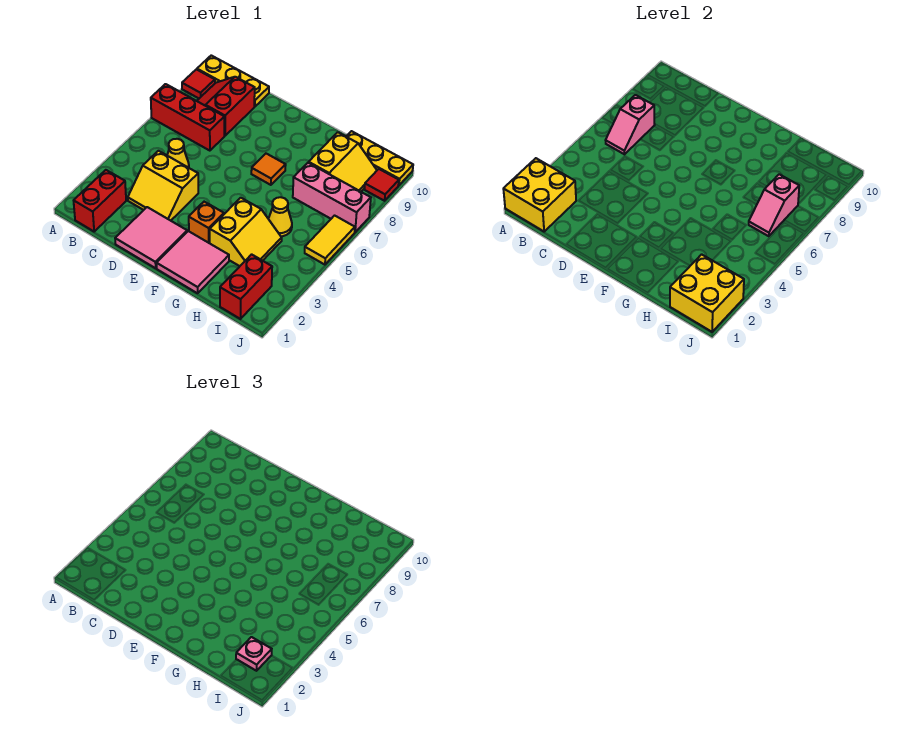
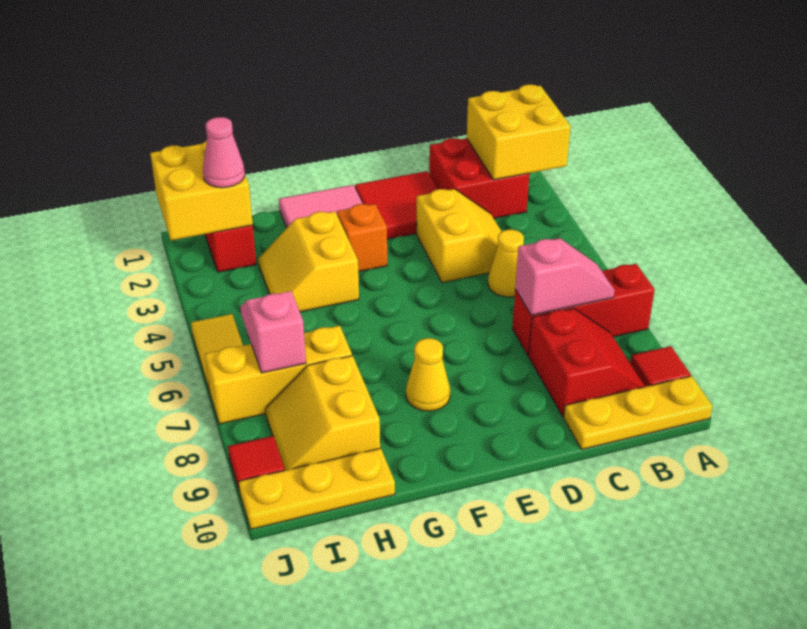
red 1x2 brick [74,170,126,231] -> red 2x2 brick [429,138,529,218]
pink 1x2 slope [606,95,655,154] -> pink 1x2 slope turned to [515,238,615,315]
yellow 2x2 slope [128,151,198,221] -> yellow 2x2 slope turned to [416,189,502,283]
pink 2x2 tile [115,207,187,268] -> red 2x2 tile [355,171,438,239]
orange 1x1 tile [251,154,286,185] -> none
yellow 1x1 cone [269,197,292,236] -> yellow 1x1 cone moved to [406,338,450,411]
pink 1x3 brick [293,163,371,232] -> yellow 1x3 brick [205,326,352,424]
pink 1x1 plate [236,637,272,671] -> pink 1x1 cone [203,117,245,188]

